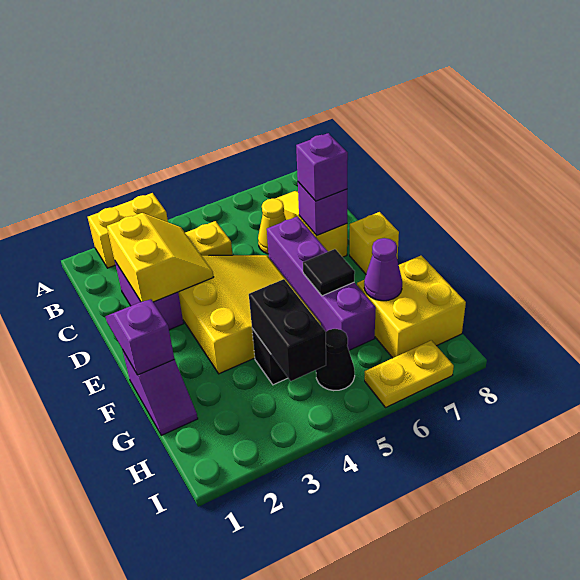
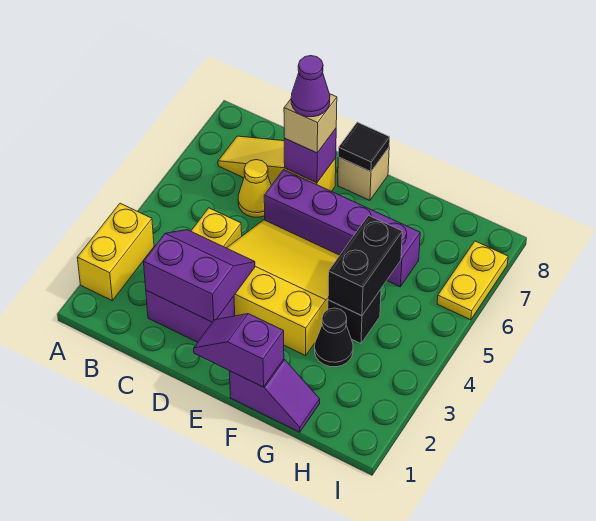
yellow 2x2 slope [107,213,214,302] -> purple 2x2 slope [144,230,255,322]
purple 1x1 brick [296,133,348,201] -> tan 1x1 brick [284,94,337,153]
yellow 1x1 brick [350,212,399,274] -> tan 1x1 brick [338,148,389,200]
black 1x1 tile [303,249,355,296] -> black 1x1 tile moved to [338,122,390,172]
black 1x2 brick [249,279,326,381] -> black 1x2 brick turned to [328,216,402,316]
yellow 2x2 brick [357,256,466,358] -> none
purple 1x1 cone [364,238,402,301] -> purple 1x1 cone moved to [291,56,330,117]
black 1x1 cone [316,329,355,391] -> black 1x1 cone moved to [315,308,353,367]

